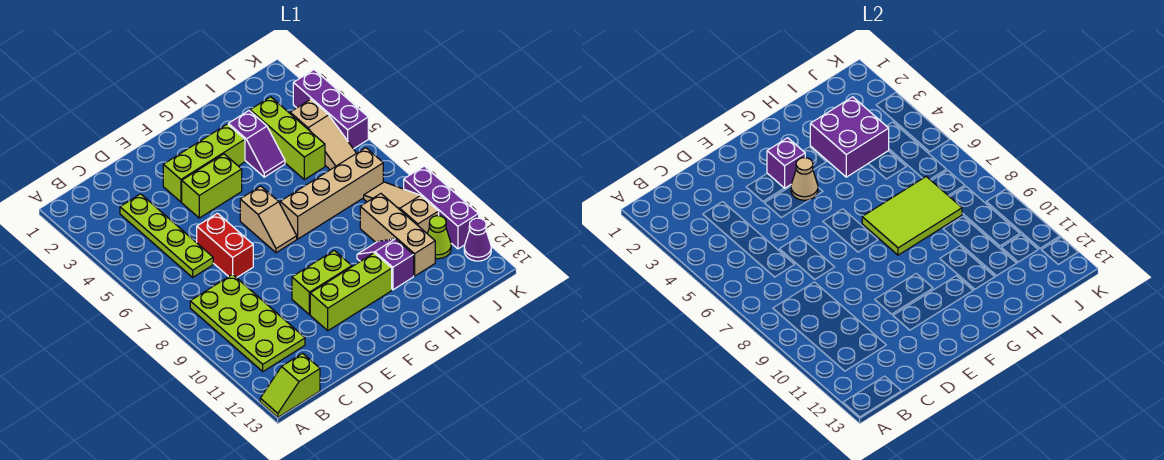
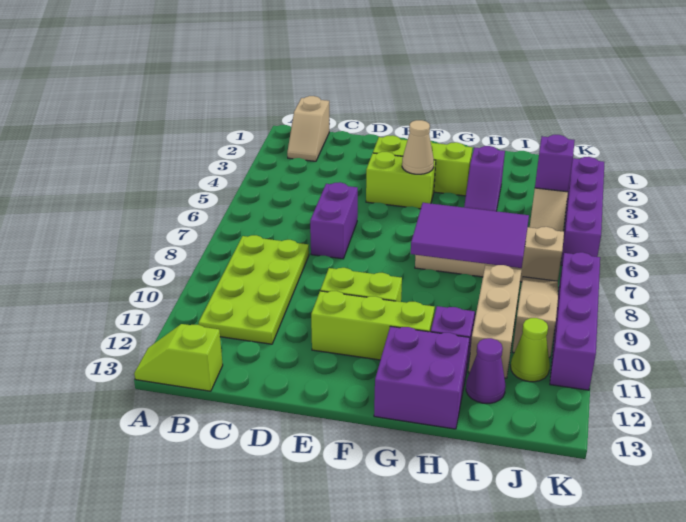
lime 1x4 plate [120,194,213,277] -> none
red 1x2 brick [197,213,253,278] -> purple 1x2 brick [310,182,358,259]
purple 1x1 brick [767,138,805,188] -> purple 1x1 brick moved to [535,135,575,192]
tan 1x2 slope [240,186,297,253] -> tan 1x2 slope moved to [287,96,329,161]
lime 2x3 tile [862,177,962,255] -> purple 2x3 tile [411,203,529,268]
purple 2x2 brick [810,97,889,177] -> purple 2x2 brick moved to [374,326,470,429]
lime 1x3 brick [250,97,325,180] -> none
purple 1x3 brick [293,70,368,149] -> purple 1x4 brick [561,157,604,266]
purple 1x3 brick [404,166,479,249] -> purple 1x4 brick [550,252,600,390]
purple 1x1 cone [464,218,491,261] -> purple 1x1 cone moved to [466,338,506,403]

